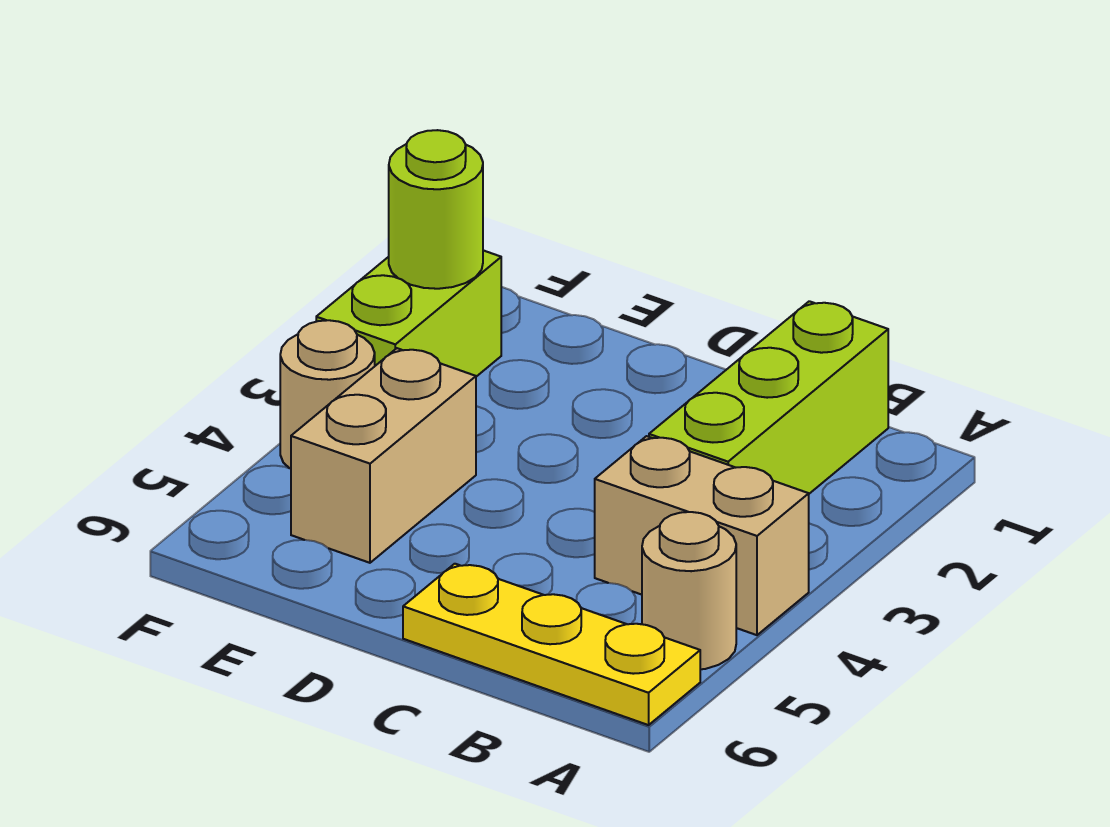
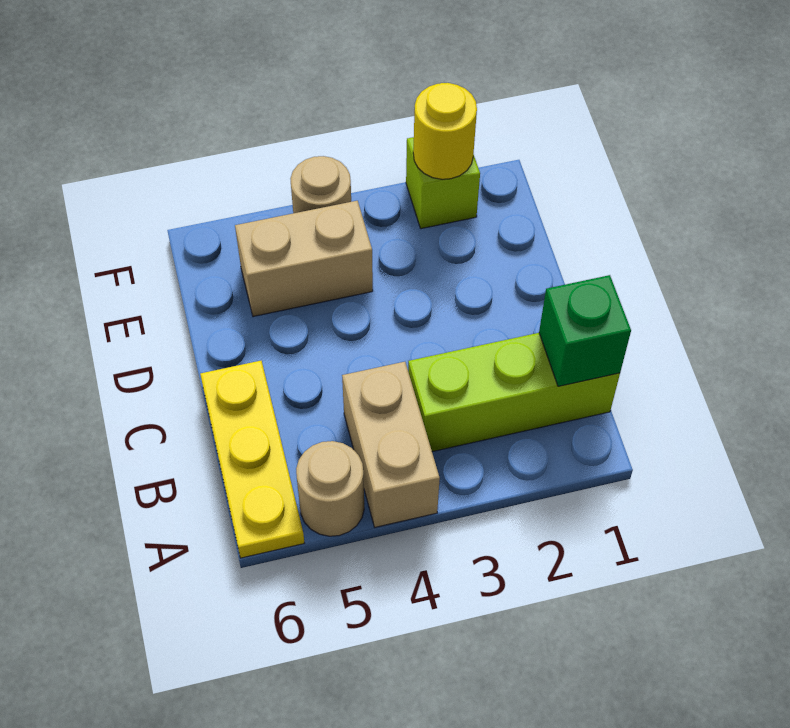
none -> green 1x1 brick [539,275,631,386]
lime 1x2 brick [316,250,501,377] -> lime 1x1 brick [406,137,480,229]
lime 1x1 round brick [389,130,483,289] -> yellow 1x1 round brick [413,83,477,179]

